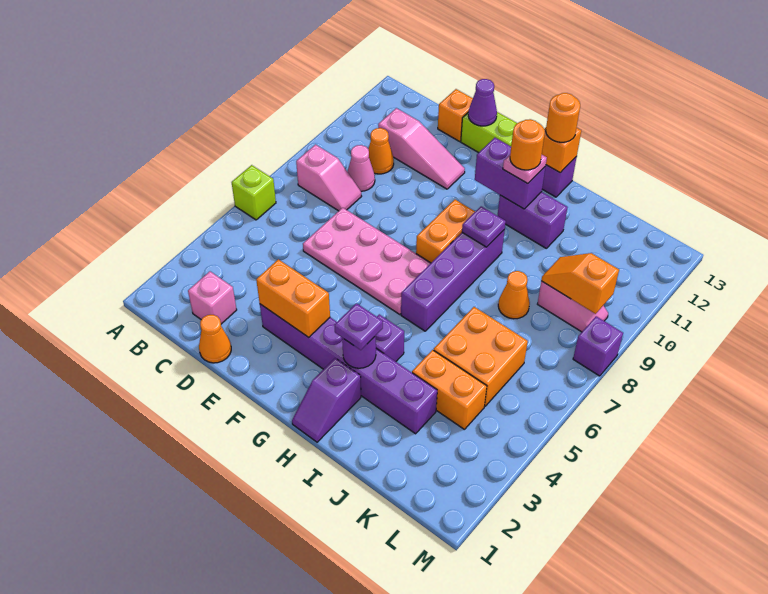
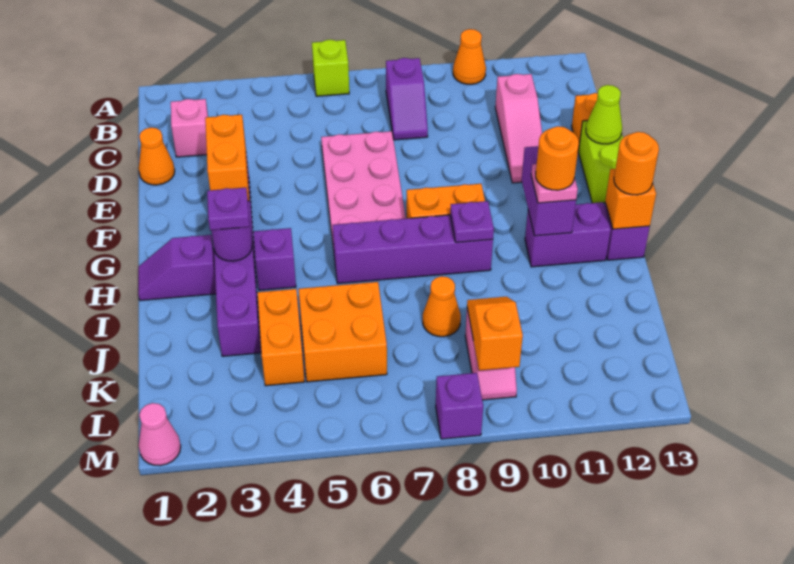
pink 1x2 slope [296,145,362,211] -> purple 1x2 slope [386,58,428,140]
pink 1x1 cone [348,145,375,191] -> pink 1x1 cone moved to [139,403,181,466]
orange 1x1 cone [369,128,394,174] -> orange 1x1 cone moved to [453,29,486,84]
purple 1x1 cone [468,79,497,126] -> lime 1x1 cone [586,85,622,144]
purple 1x2 brick [498,192,568,248] -> purple 1x2 brick turned to [525,202,611,267]

